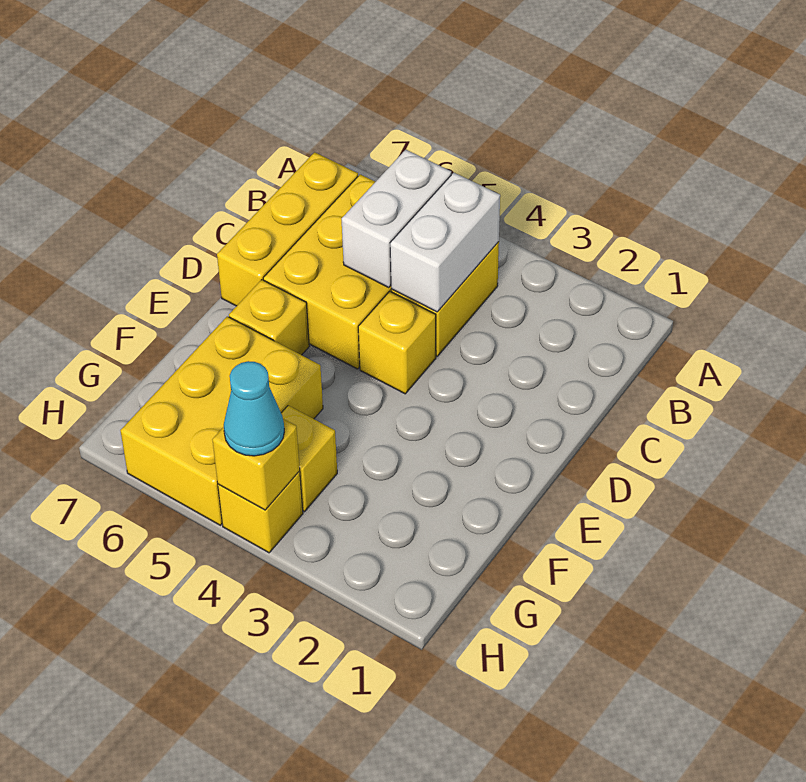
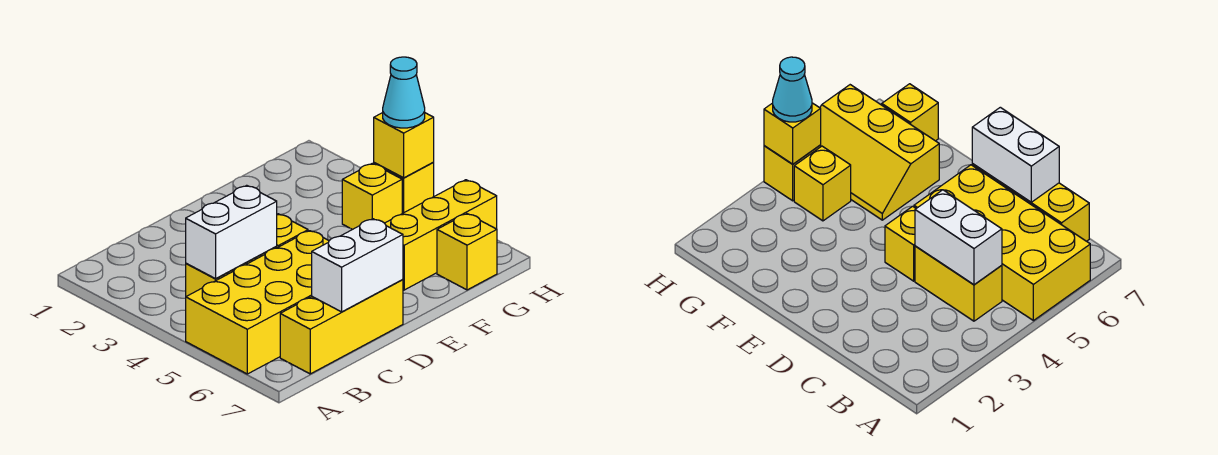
yellow 2x3 brick [263,174,391,369] -> yellow 2x4 brick [186,231,329,374]
white 1x2 brick [342,150,451,288] -> white 1x2 brick moved to [312,219,403,312]
yellow 1x1 brick [229,280,309,355] -> yellow 1x1 brick moved to [437,214,497,290]
yellow 2x3 brick [120,316,323,525] -> yellow 2x3 slope [385,180,497,290]

